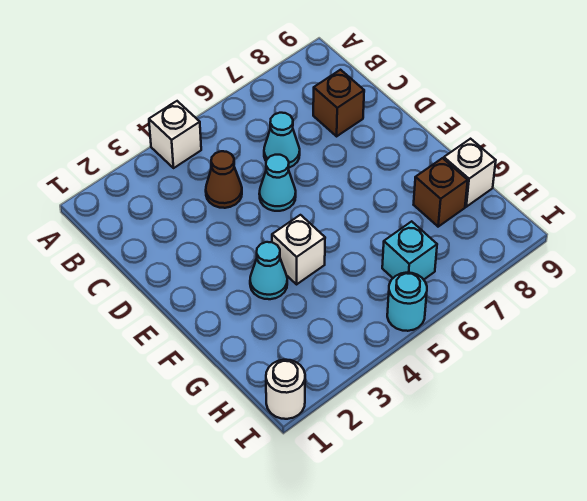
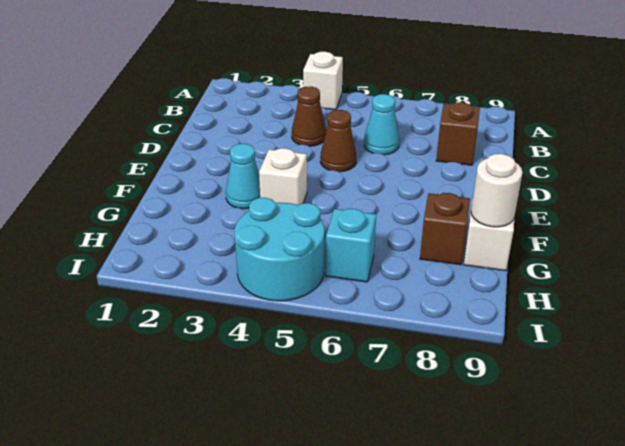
cyan 1x1 cone [259,155,296,211] -> brown 1x1 cone [320,110,356,172]
white 1x1 round brick [266,360,305,419] -> white 1x1 round brick moved to [471,154,523,227]
cyan 1x1 round brick [387,273,427,331] -> cyan 2x2 round brick [234,198,325,301]

